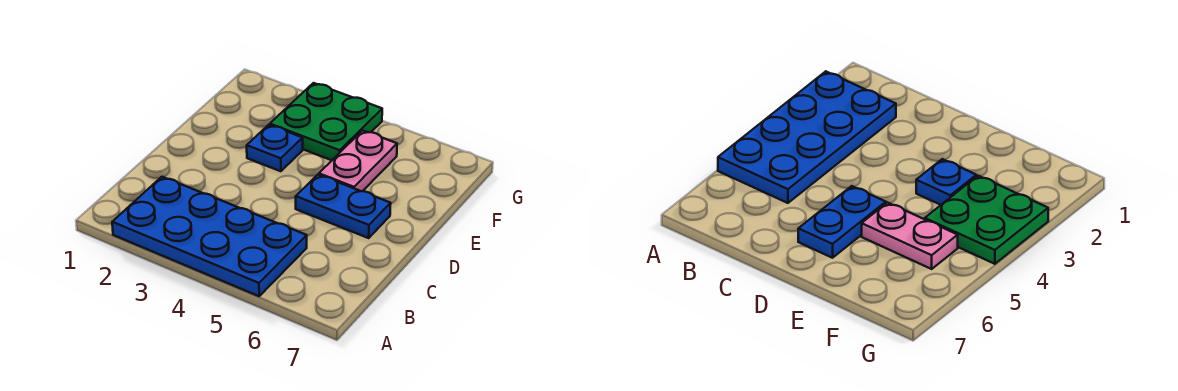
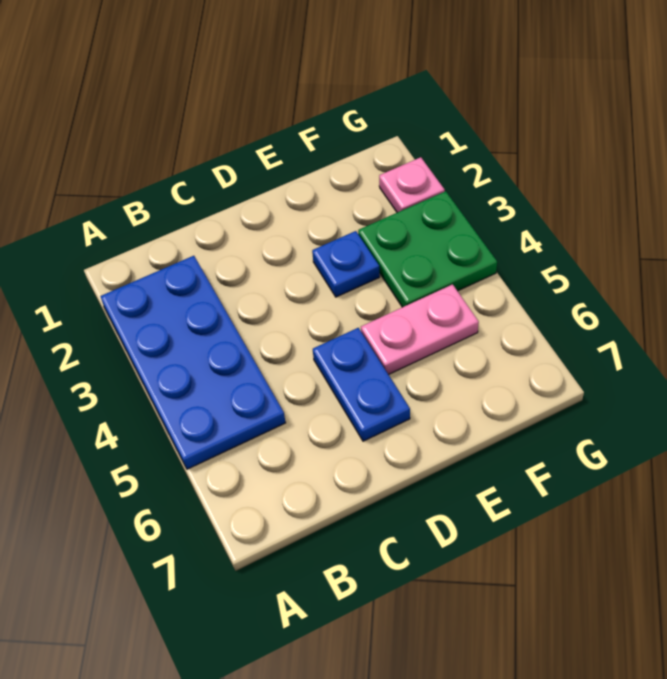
none -> pink 1x1 plate [379,157,445,212]

